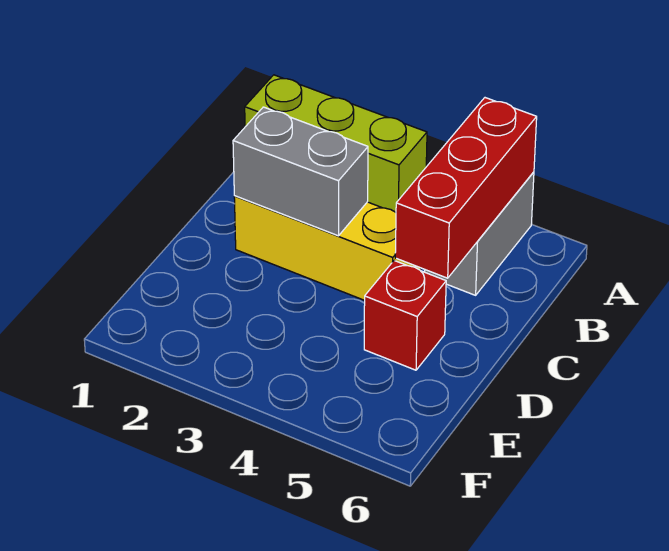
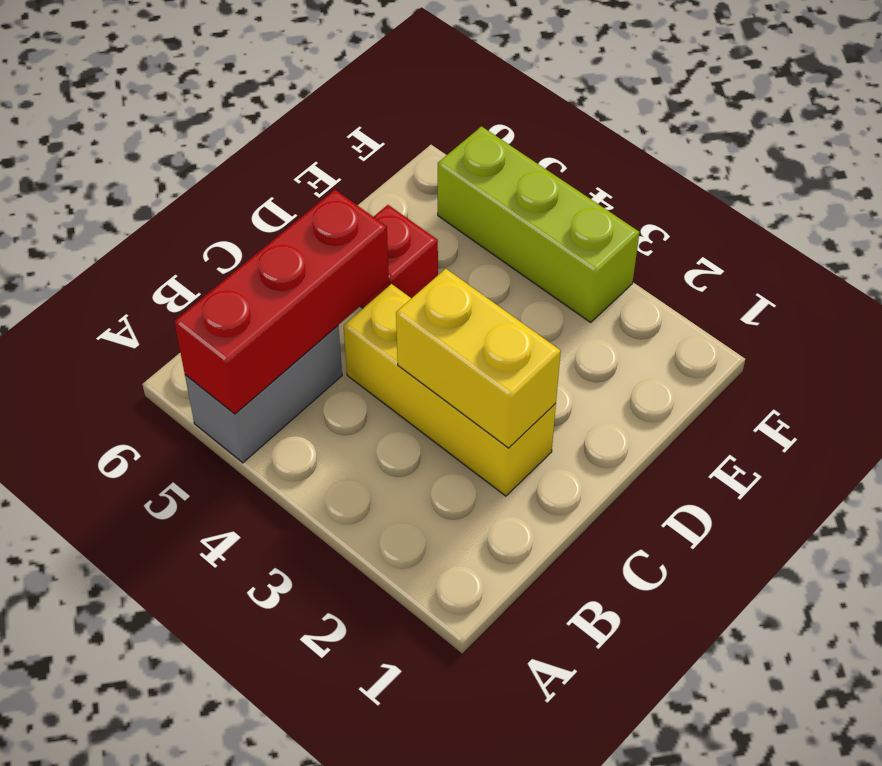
lime 1x3 brick [245,75,427,212] -> lime 1x3 brick moved to [438,126,639,322]
grey 1x2 brick [233,107,368,236] -> yellow 1x2 brick [396,269,561,448]

